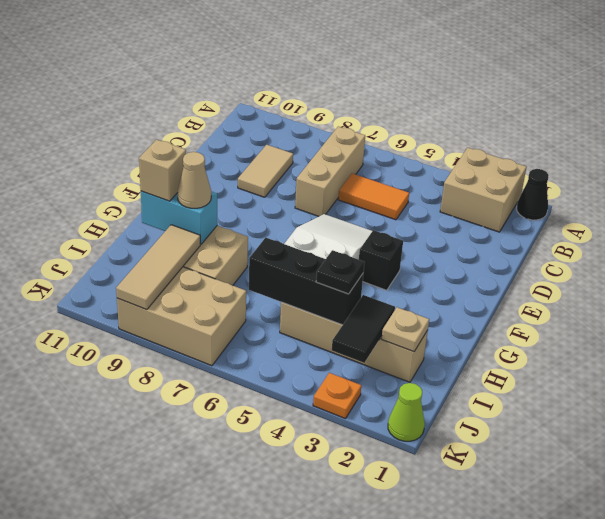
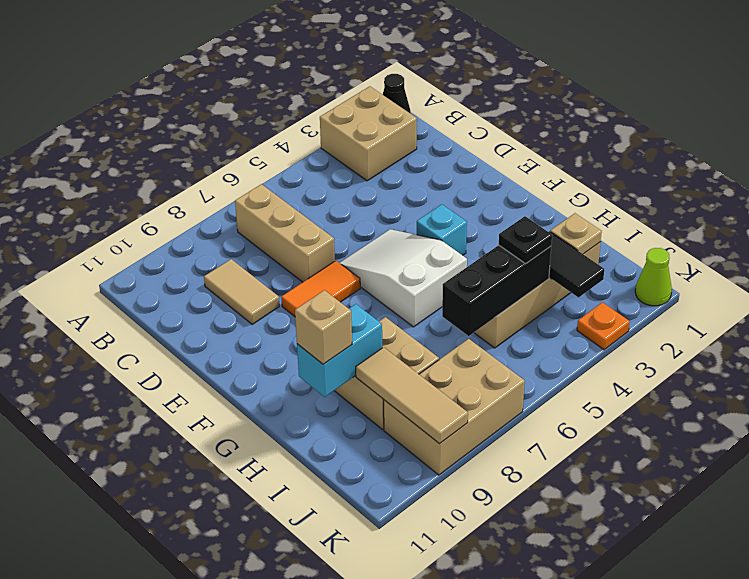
orange 1x2 tile [338,173,409,220] -> orange 1x2 tile moved to [281,261,360,316]
black 1x1 brick [359,230,403,290] -> cyan 1x1 brick [417,204,467,255]
tan 1x1 cone [177,152,211,208] -> none

